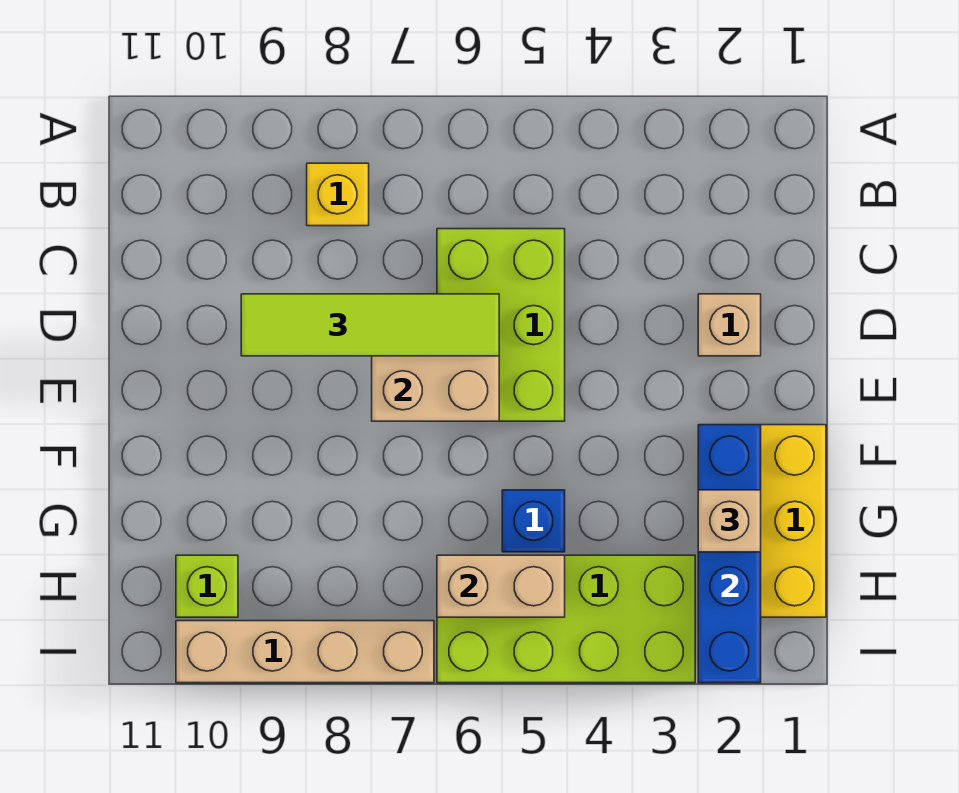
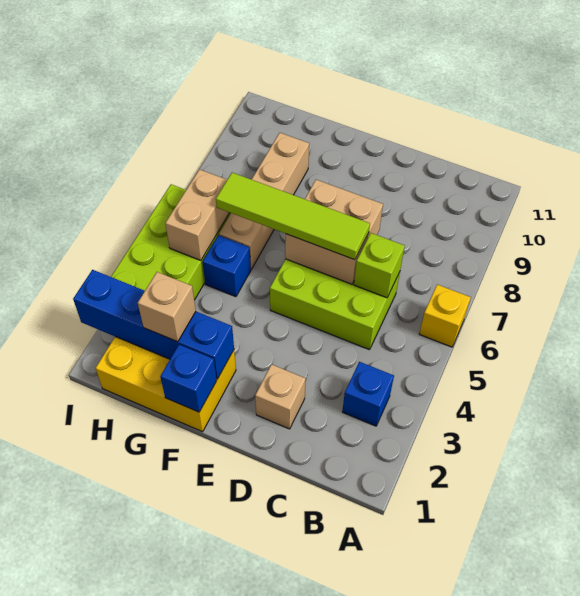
none -> blue 1x1 brick [342,362,394,426]
yellow 1x1 brick [307,163,369,226] -> yellow 1x1 brick moved to [419,285,471,347]
lime 1x4 tile [241,294,499,356] -> lime 1x4 tile turned to [216,173,370,260]
none -> blue 1x1 brick [160,345,217,412]
lime 1x1 brick [176,555,238,617] -> lime 1x1 brick moved to [354,233,405,298]
tan 1x4 brick [176,621,434,683] -> tan 1x4 brick moved to [219,133,309,269]

